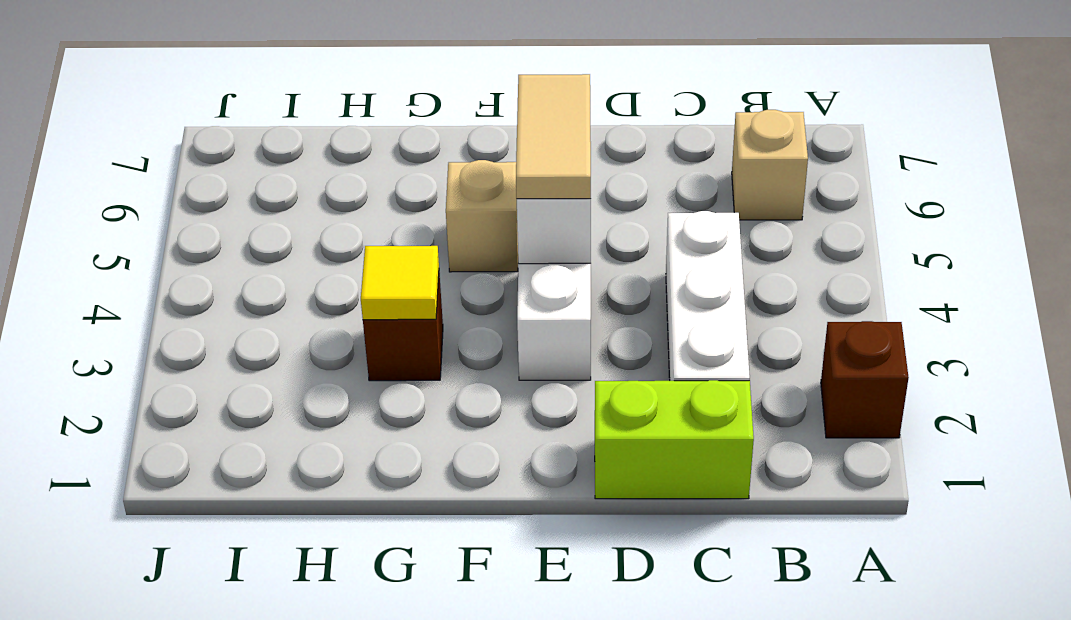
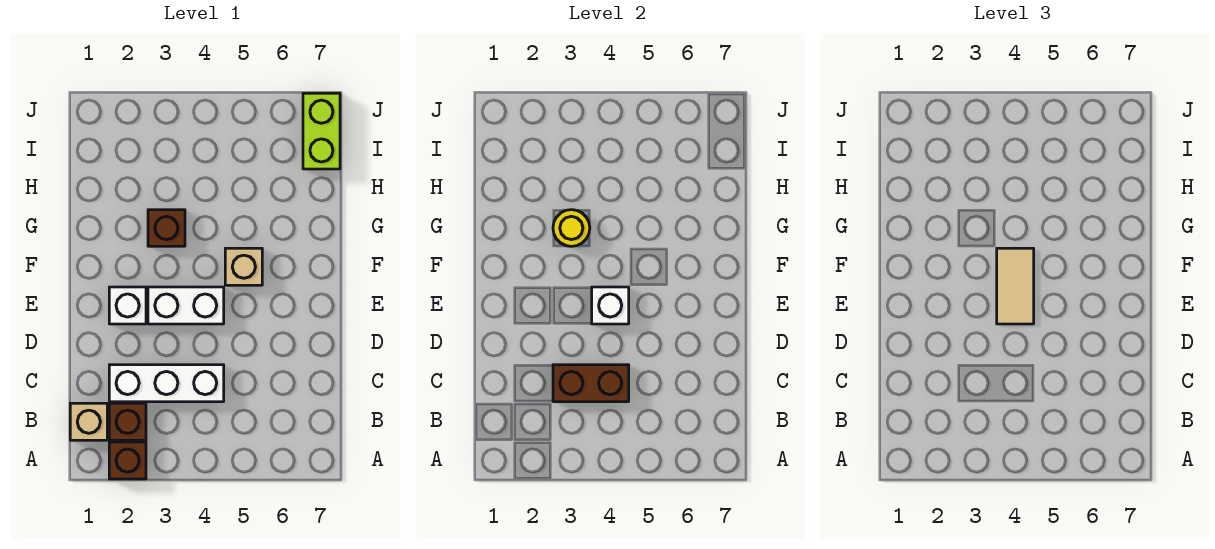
none -> brown 1x1 brick [109,403,146,440]
tan 1x1 brick [732,110,808,220] -> tan 1x1 brick moved to [70,403,107,440]
lime 1x2 brick [595,380,754,499] -> lime 1x2 brick moved to [303,93,340,169]
none -> brown 1x2 brick [553,365,629,402]
none -> white 1x1 brick [109,287,146,324]
tan 1x2 tile [516,74,591,199] -> tan 1x2 tile turned to [997,248,1034,324]
yellow 1x1 tile [361,246,439,320] -> yellow 1x1 round brick [553,210,590,246]

